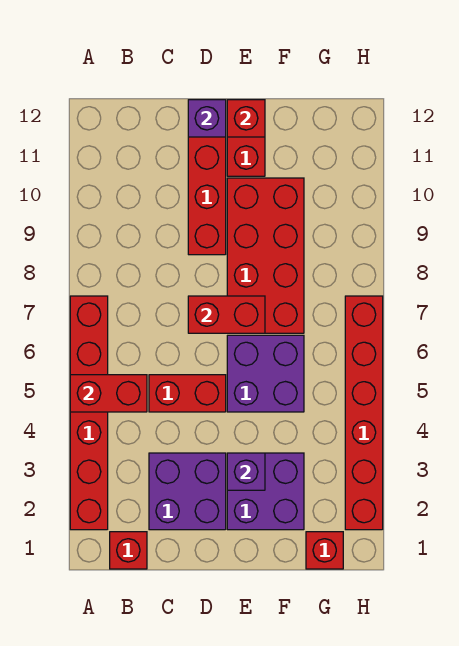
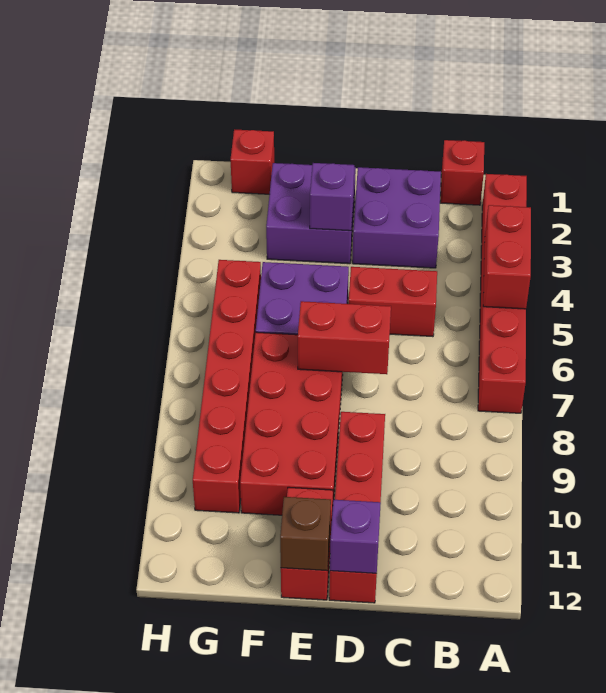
red 1x2 brick [70,375,147,412] -> red 1x2 brick turned to [483,205,531,309]
red 1x1 brick [227,100,265,137] -> brown 1x1 brick [280,497,331,571]
red 1x6 brick [345,296,383,530] -> red 1x6 brick moved to [193,260,261,513]

